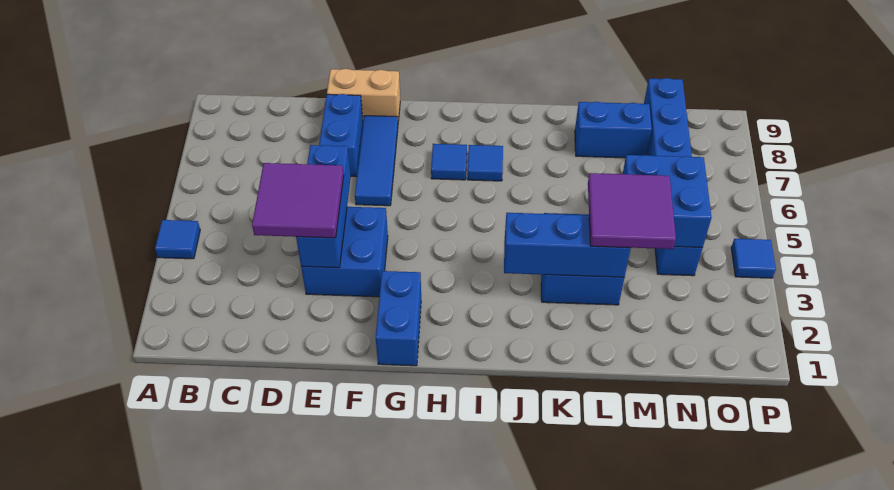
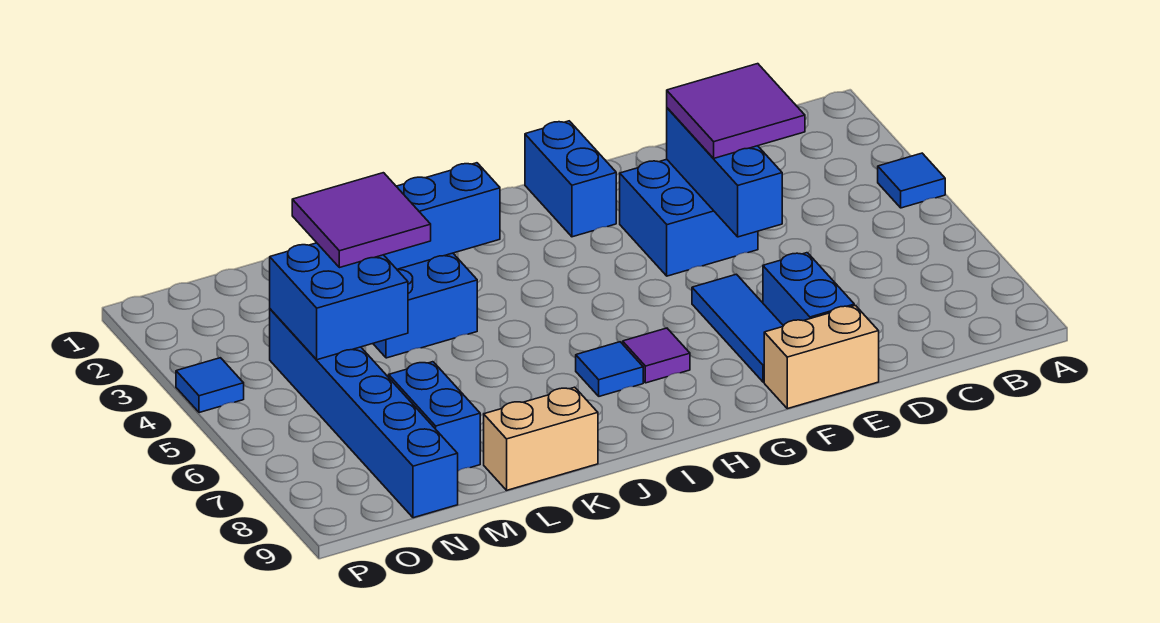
blue 1x1 tile [431,144,467,180] -> purple 1x1 tile [623,328,690,383]
none -> tan 1x2 brick [484,387,598,490]
blue 1x2 brick [575,102,652,158] -> blue 1x2 brick turned to [389,362,480,471]

